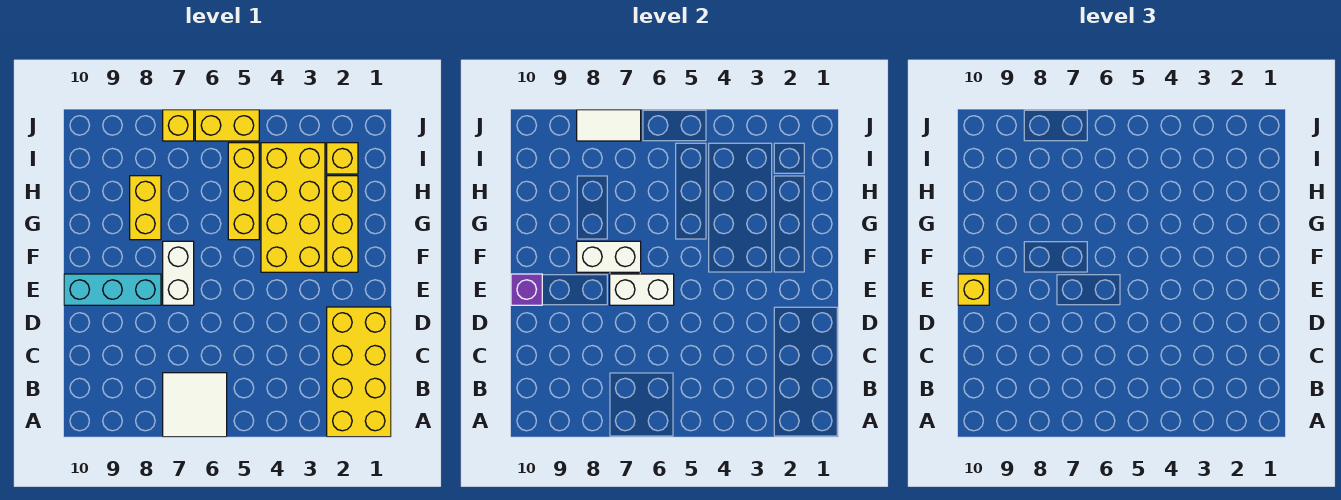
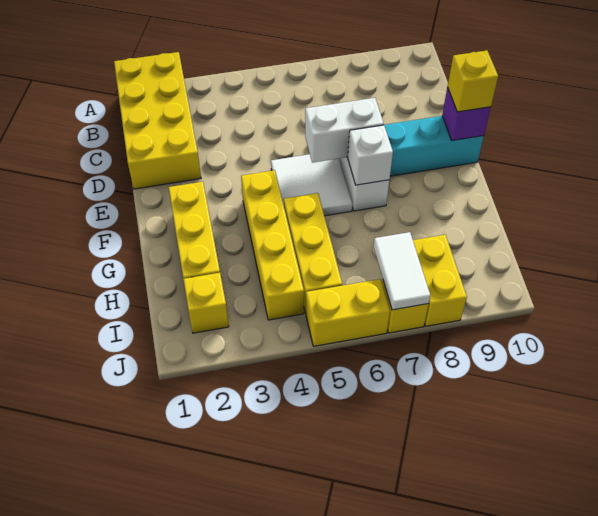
white 2x2 tile [163,373,227,437] -> white 2x2 tile moved to [271,154,352,216]
yellow 2x4 brick [261,143,325,272] -> yellow 1x4 brick [241,170,304,320]
white 1x2 brick [577,241,641,272] -> white 1x1 brick [348,125,393,185]
yellow 1x2 brick [130,176,161,240] -> yellow 1x2 brick moved to [413,235,467,326]
white 1x2 tile [577,110,641,141] -> white 1x2 tile turned to [374,232,430,310]

